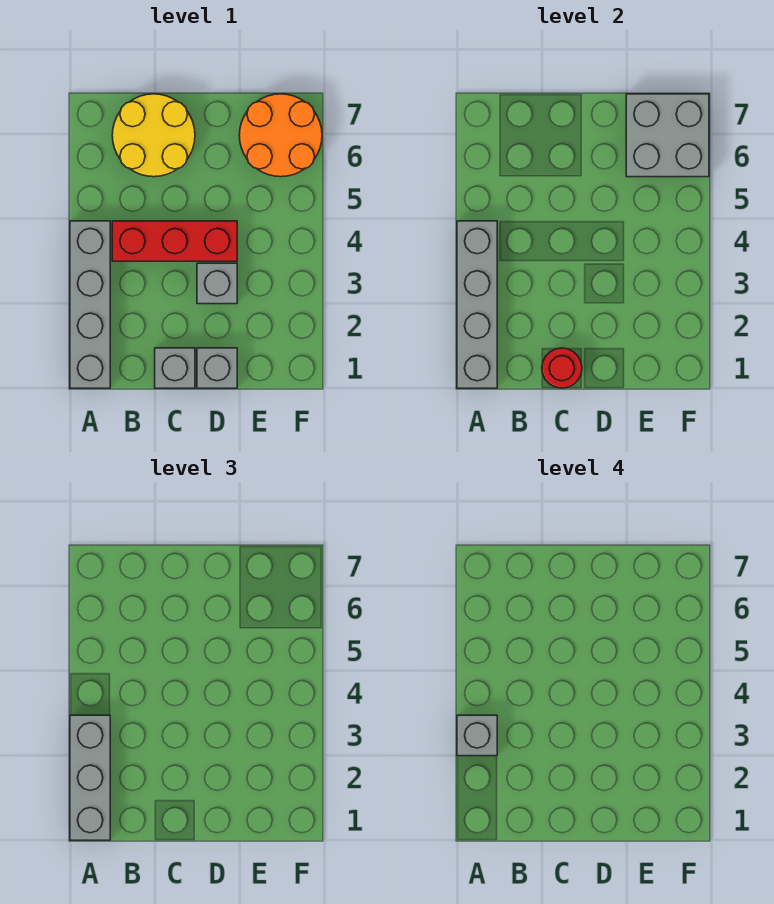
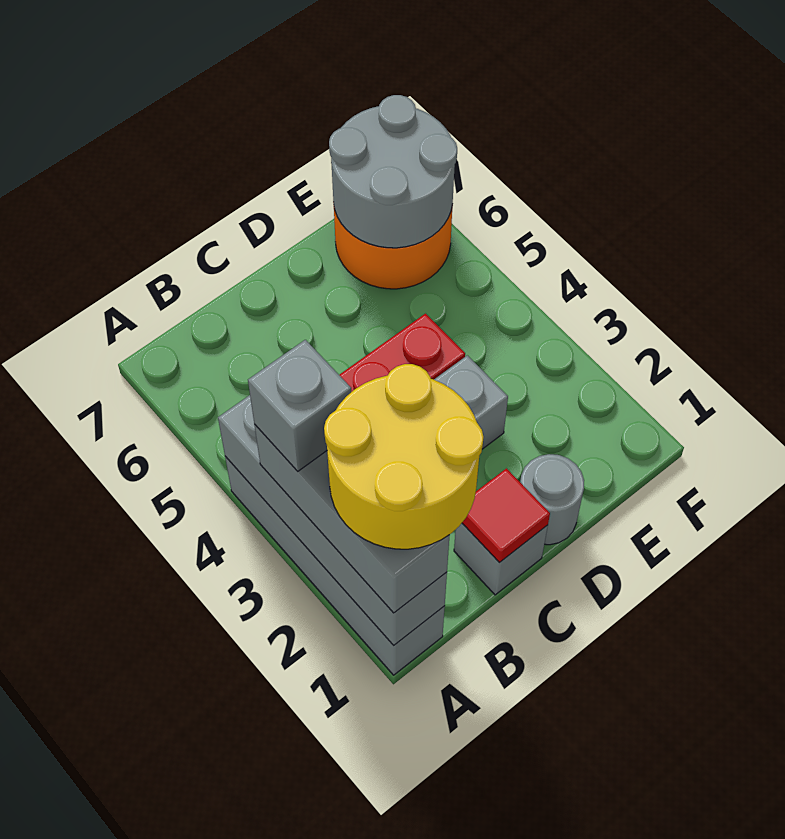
yellow 2x2 round brick [112,94,195,177] -> yellow 2x2 round brick moved to [324,364,483,549]
red 1x1 round brick [542,348,582,388] -> red 1x1 tile [462,468,550,562]
grey 1x1 brick [197,348,237,388] -> grey 1x1 round brick [520,454,584,545]
grey 2x2 brick [626,94,709,177] -> grey 2x2 round brick [329,95,457,248]

